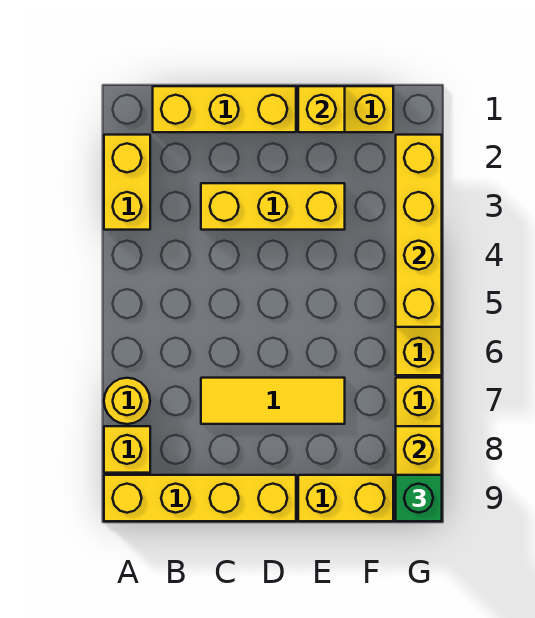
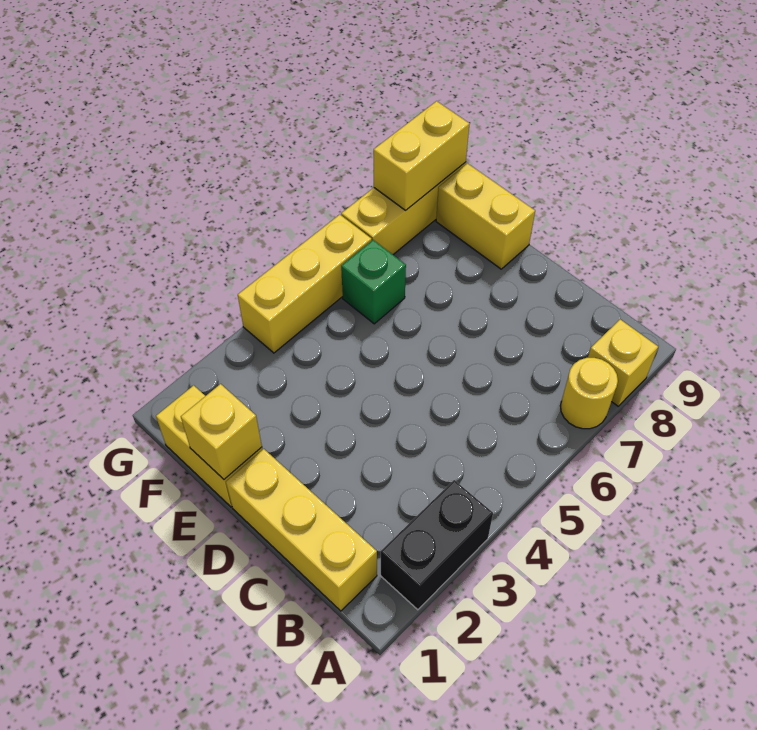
yellow 1x2 brick [104,135,150,230] -> black 1x2 brick [381,480,493,610]
yellow 1x4 brick [104,475,296,521] -> none
yellow 1x3 brick [201,183,345,230] -> none
yellow 1x3 tile [201,378,345,424] -> none
yellow 1x4 brick [396,135,442,327] -> none
green 1x1 brick [396,475,442,521] -> green 1x1 brick moved to [341,240,406,324]

